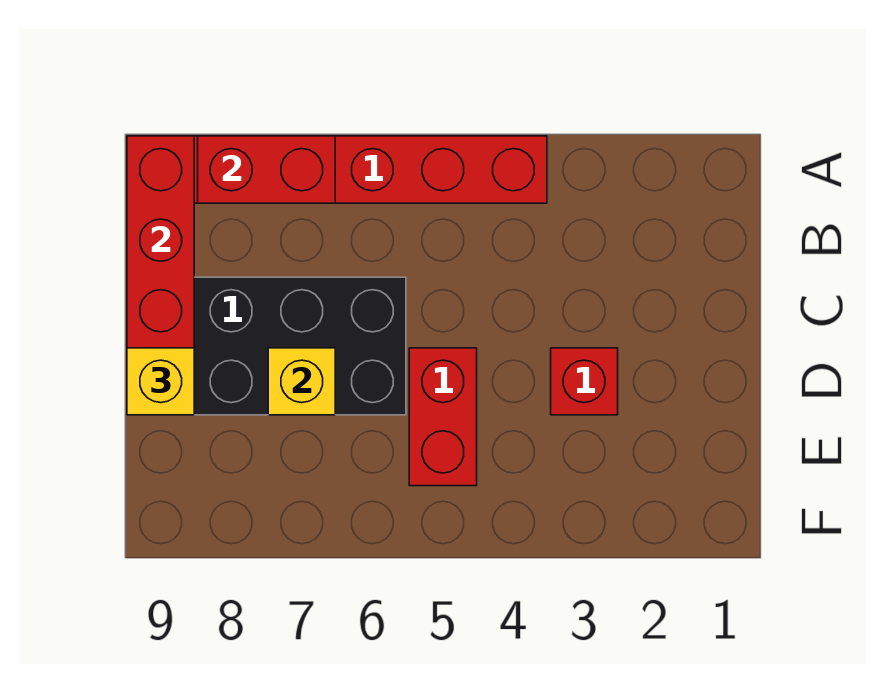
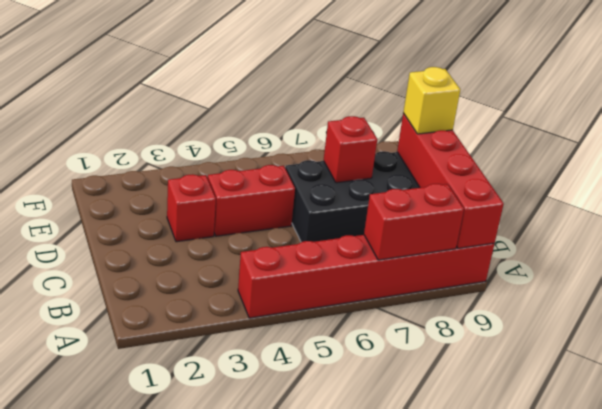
red 1x2 brick [409,348,477,486] -> red 1x2 brick turned to [208,165,295,236]
yellow 1x1 brick [268,348,335,415] -> red 1x1 brick [323,116,377,183]

